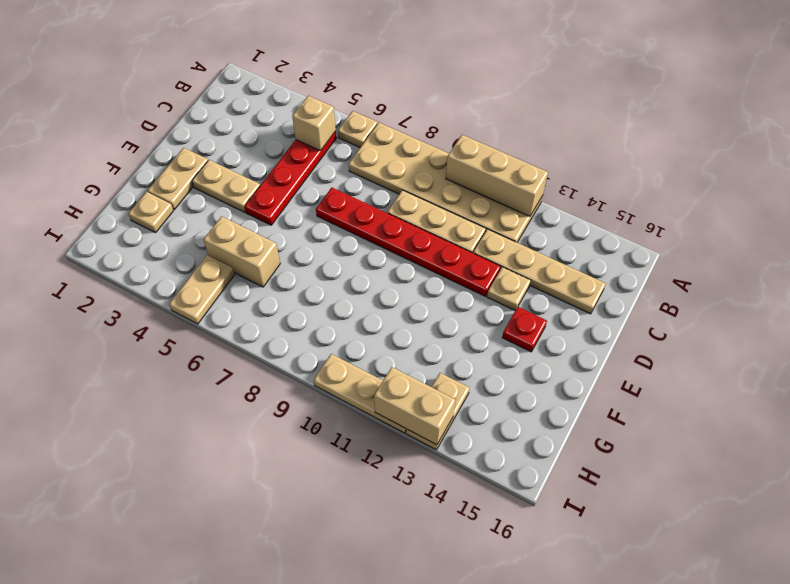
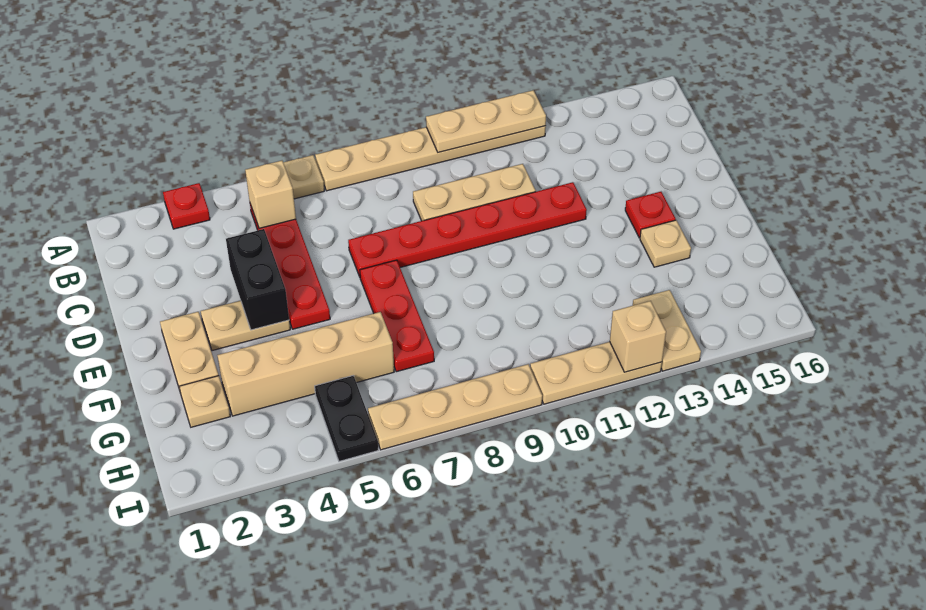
none -> red 1x1 plate [163,183,210,229]
tan 2x6 plate [349,123,543,242] -> tan 1x6 plate [315,126,546,191]
tan 1x3 brick [446,135,548,216] -> tan 1x3 plate [426,90,546,152]
tan 1x4 plate [473,229,606,314] -> tan 1x4 plate moved to [368,364,542,450]
none -> black 1x2 brick [226,229,289,330]
tan 1x1 plate [487,267,531,310] -> tan 1x1 plate moved to [640,220,691,267]
none -> red 1x3 plate [360,260,434,372]
tan 1x2 brick [204,216,280,287] -> tan 1x4 brick [217,312,394,416]
tan 1x2 plate [169,255,235,324] -> black 1x2 plate [315,376,378,461]
tan 1x2 brick [374,367,456,445] -> tan 1x1 brick [610,301,666,372]

